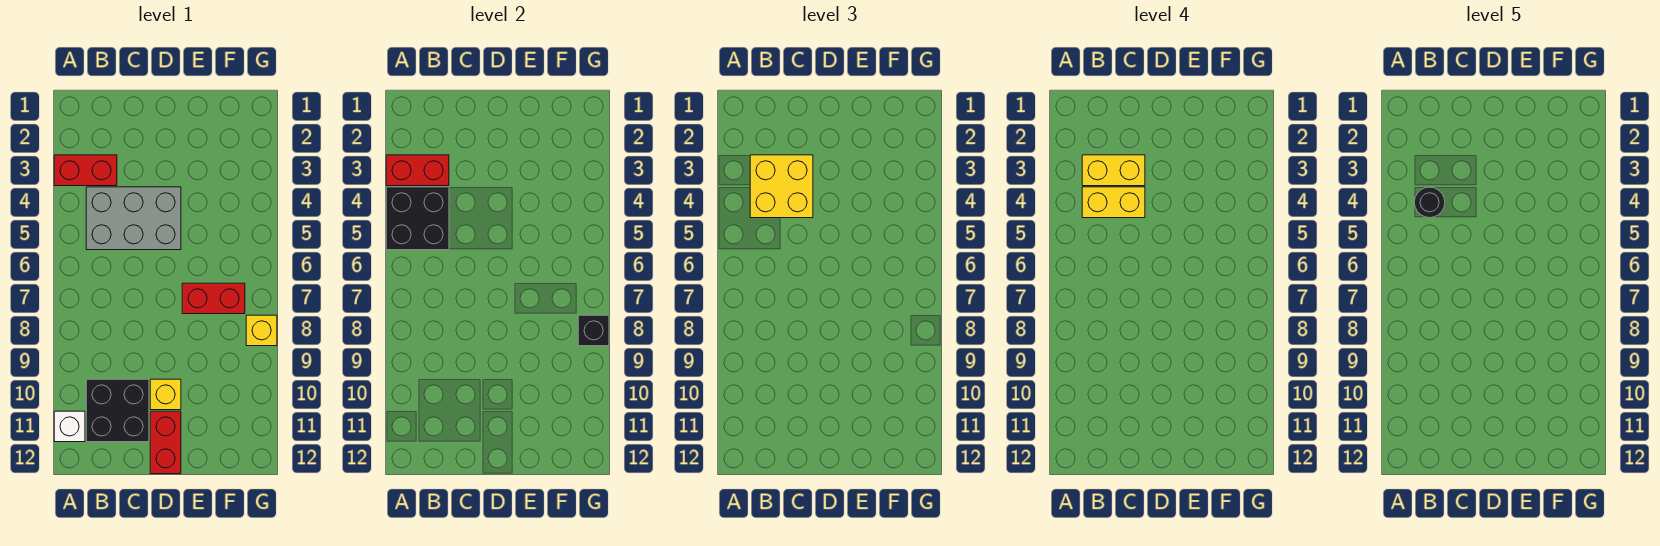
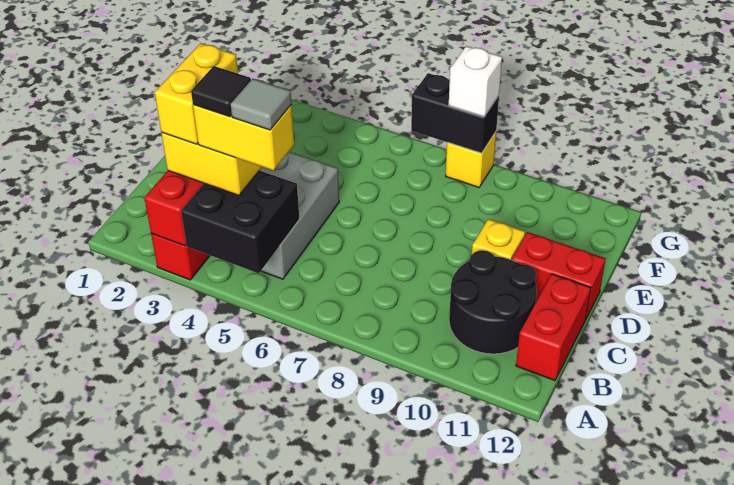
white 1x1 brick [54,411,85,442] -> white 1x1 brick moved to [449,46,502,117]
yellow 1x2 brick [1082,187,1145,218] -> yellow 1x2 brick turned to [193,105,294,171]
black 1x1 round brick [1414,187,1445,218] -> black 1x1 tile [191,66,251,117]
none -> grey 1x1 tile [231,79,291,130]
black 2x2 brick [86,379,149,442] -> black 2x2 round brick [449,250,537,354]
red 1x2 brick [182,283,245,314] -> red 1x2 brick moved to [516,274,591,380]
black 1x1 brick [578,315,609,346] -> black 1x2 brick [411,73,499,153]

